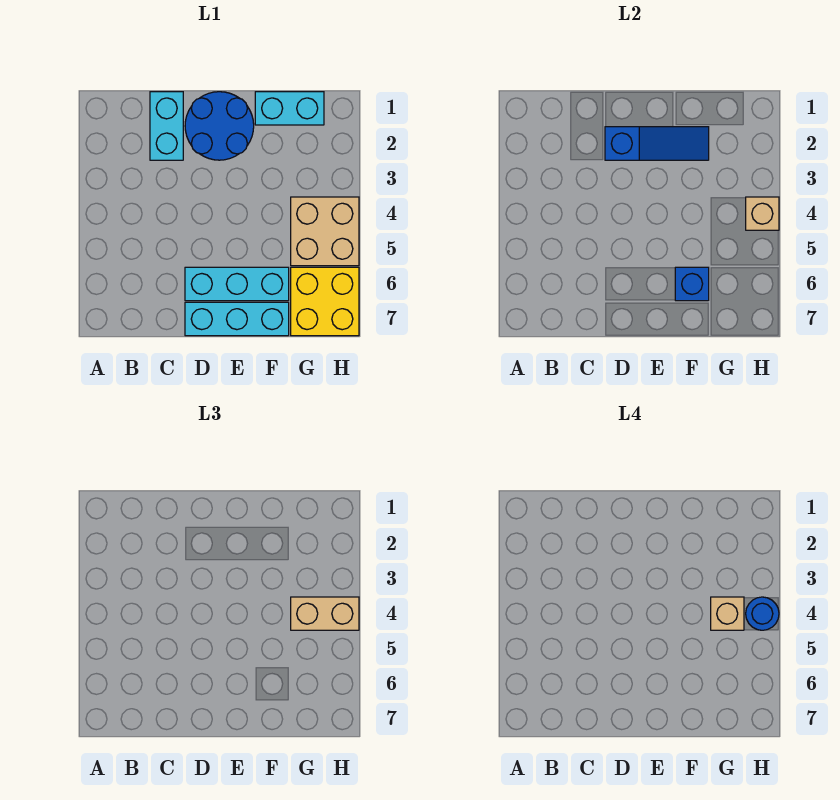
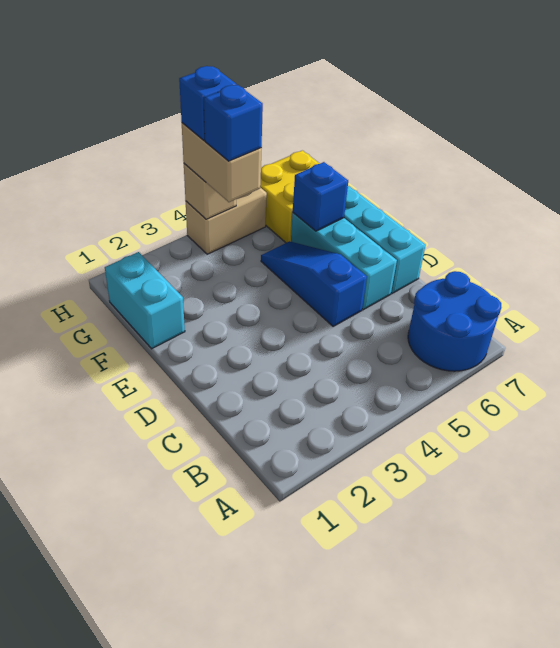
cyan 1x2 brick [150,92,183,160] -> none
blue 2x2 round brick [185,92,254,160] -> blue 2x2 round brick moved to [408,271,501,371]
blue 1x3 slope [605,127,709,160] -> blue 1x3 slope moved to [261,241,367,327]
tan 2x2 brick [291,197,359,266] -> tan 1x2 brick [186,188,267,254]
tan 1x1 brick [711,597,744,630] -> blue 1x1 brick [204,85,263,161]
blue 1x1 round brick [746,597,779,630] -> blue 1x1 brick [179,66,237,140]

